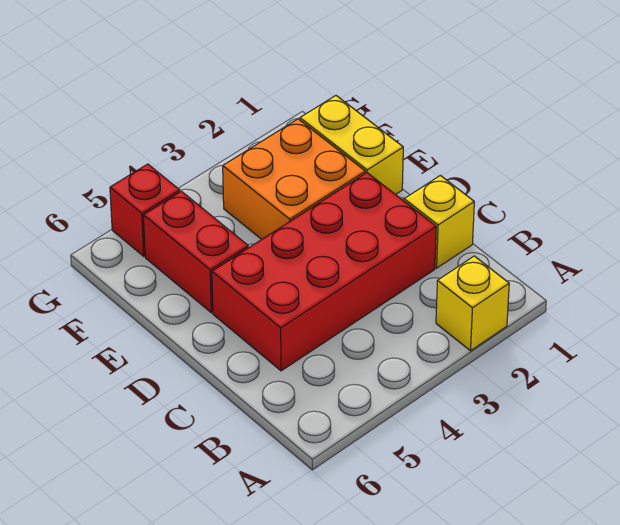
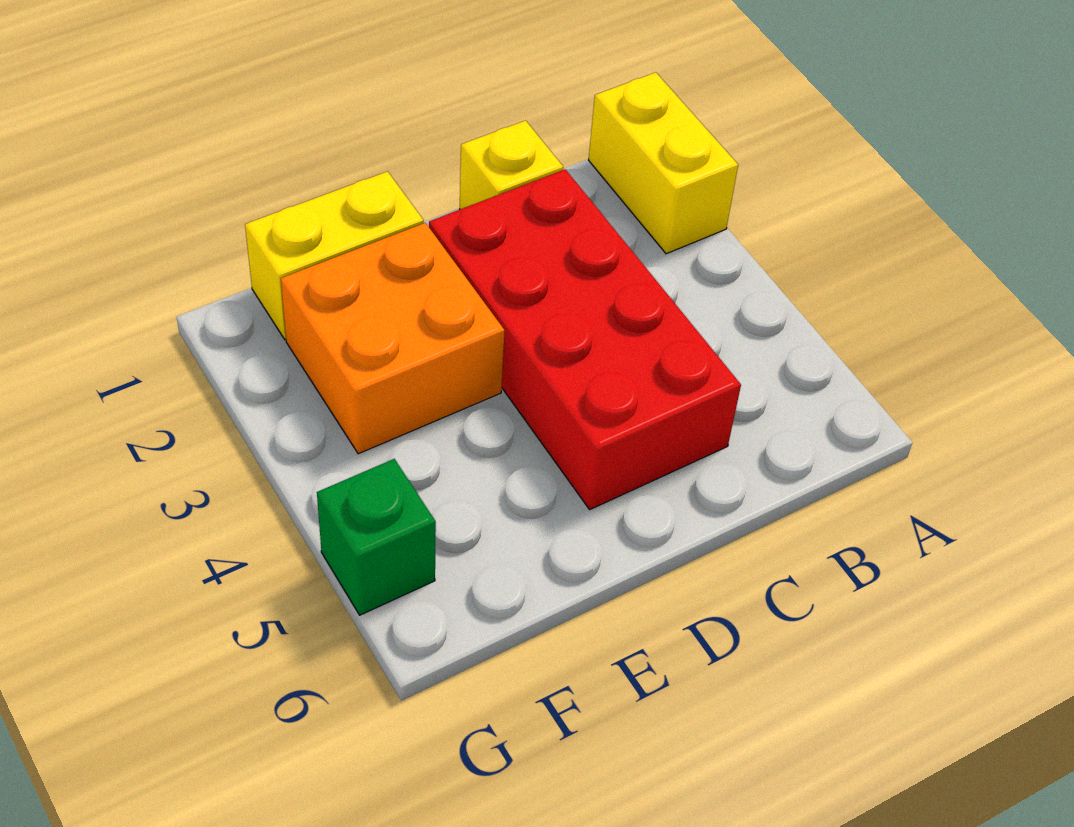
yellow 1x1 brick [436,256,509,351] -> yellow 1x2 brick [589,72,738,254]
red 1x2 brick [143,191,248,313] -> none
red 1x1 brick [110,164,180,256] -> green 1x1 brick [317,459,436,615]

